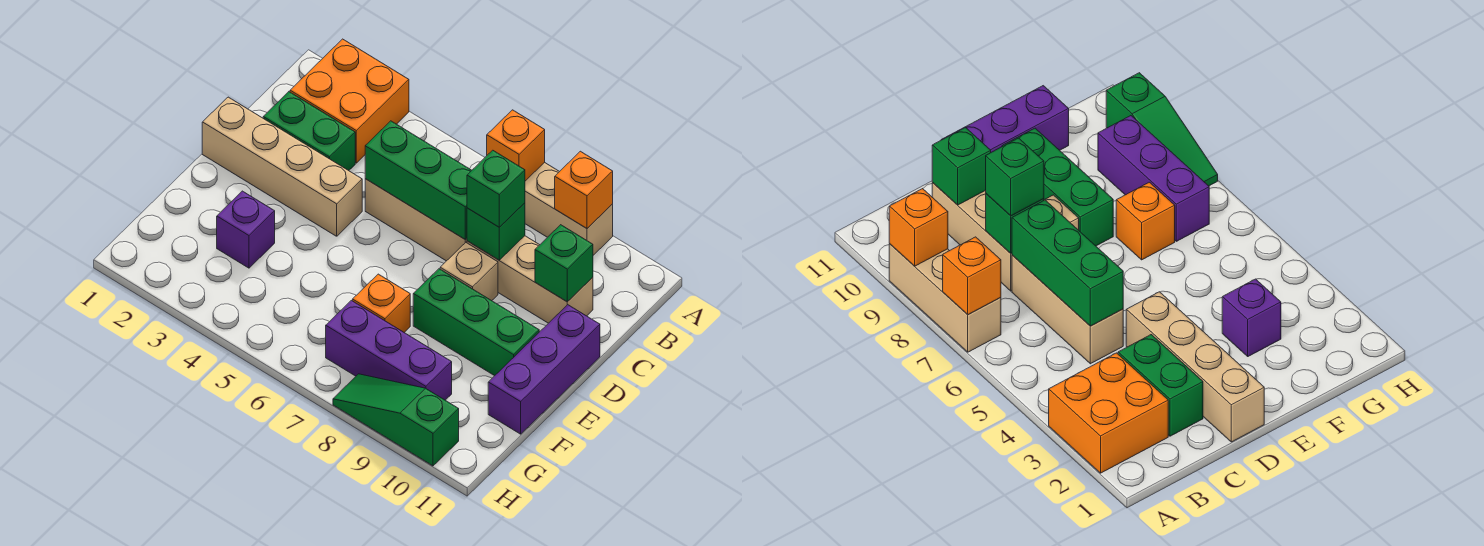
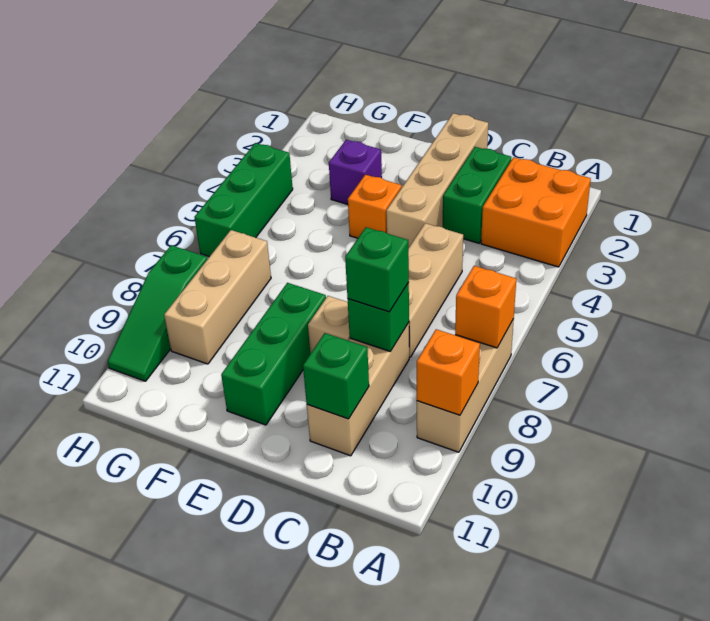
green 1x3 brick [365,121,472,240] -> green 1x3 brick moved to [194,143,293,257]
purple 1x3 brick [488,305,600,434] -> none
orange 1x1 brick [353,274,410,332] -> orange 1x1 brick moved to [348,175,402,238]
purple 1x3 brick [326,300,452,400] -> tan 1x3 brick [164,230,271,364]
green 1x3 slope [333,374,459,466] -> green 1x3 slope turned to [108,245,207,381]

